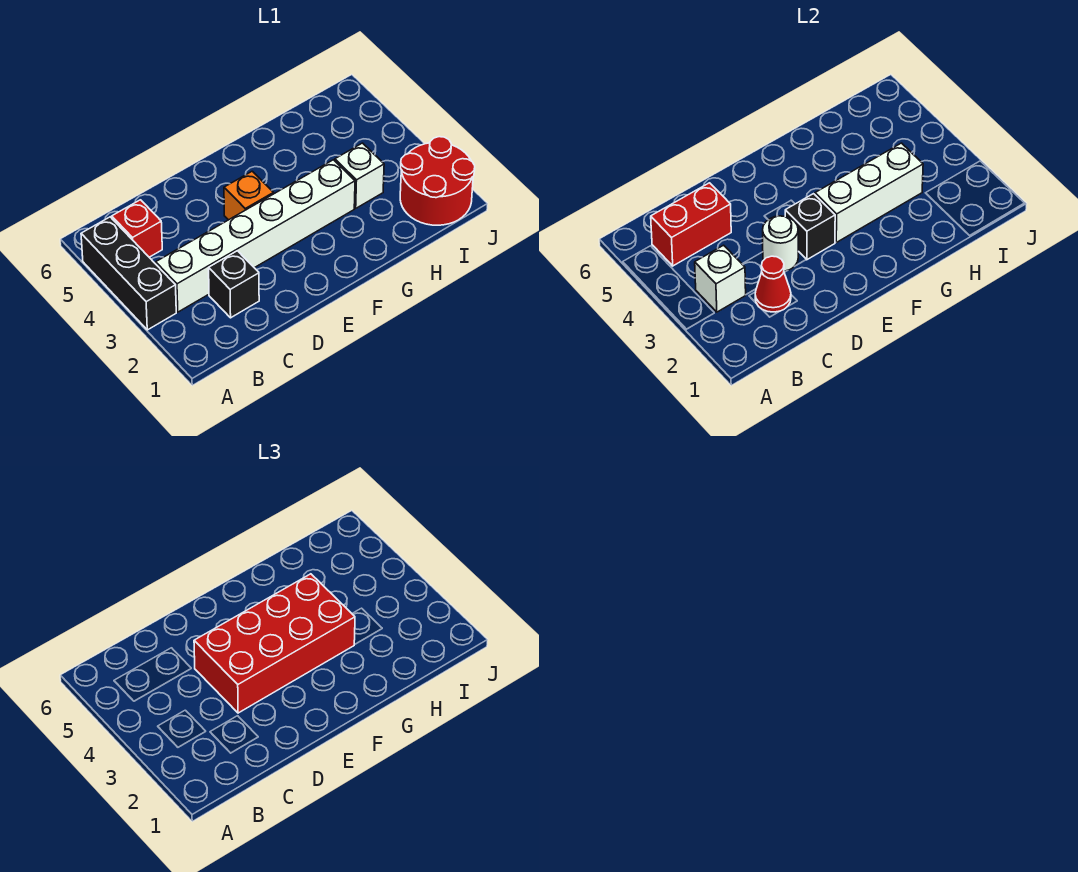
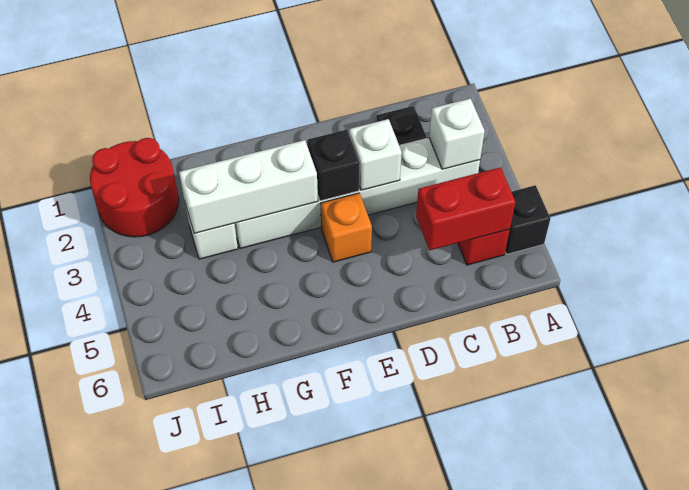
black 1x3 brick [81,217,176,330] -> black 1x1 brick [505,185,550,254]
red 1x1 cone [755,256,791,312] -> none
white 1x1 round brick [763,216,798,271] -> white 1x1 brick [349,119,402,190]
red 2x4 brick [194,574,355,713] -> none

